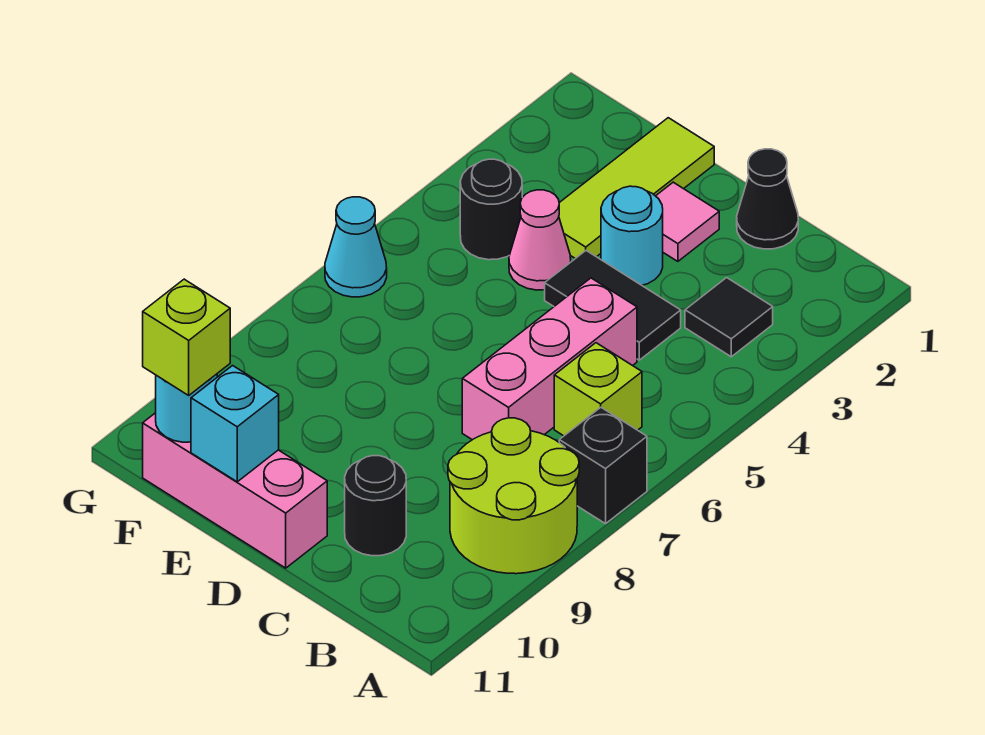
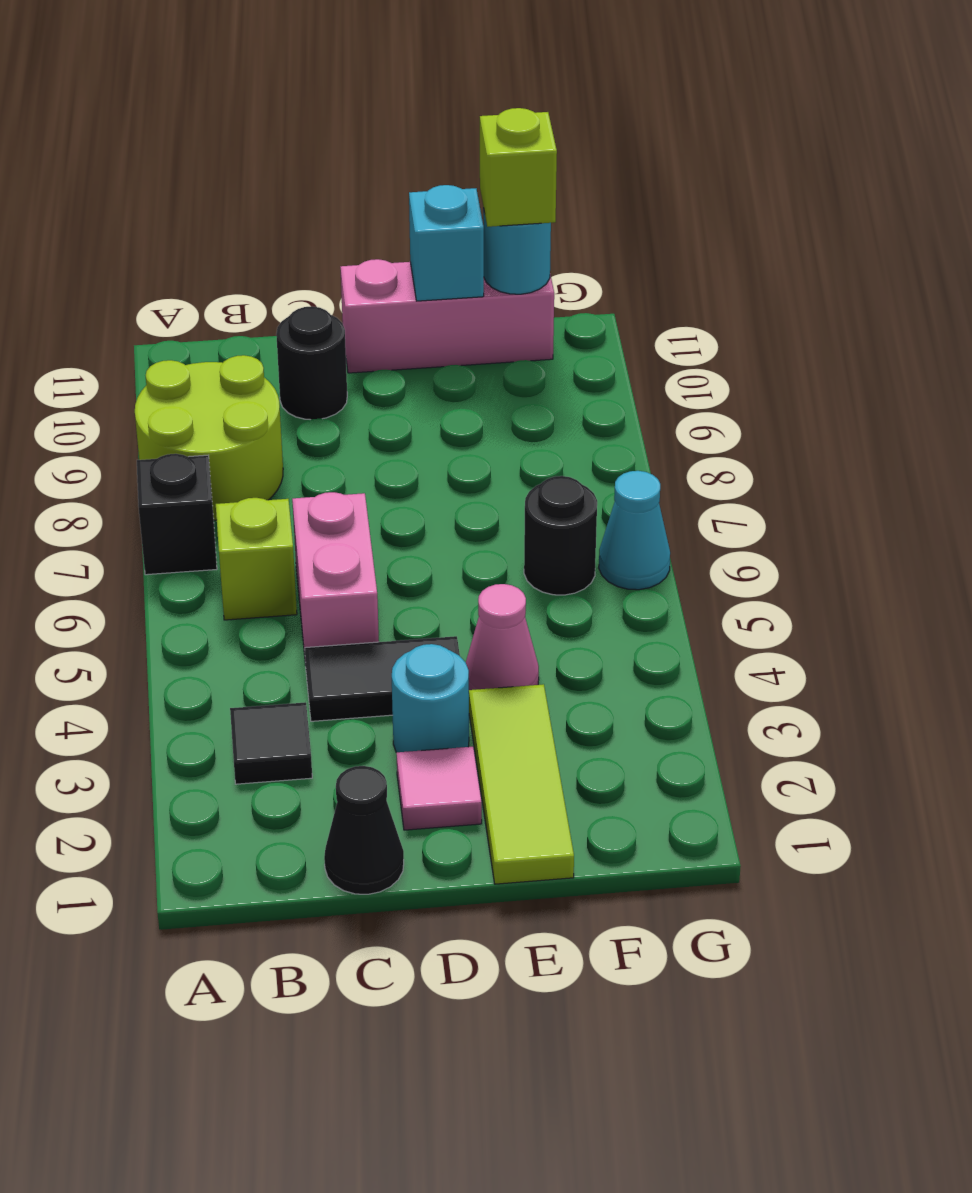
pink 1x3 brick [462,278,637,440] -> pink 1x2 brick [292,492,379,664]
black 1x1 round brick [460,159,522,260] -> black 1x1 round brick moved to [524,476,597,595]

